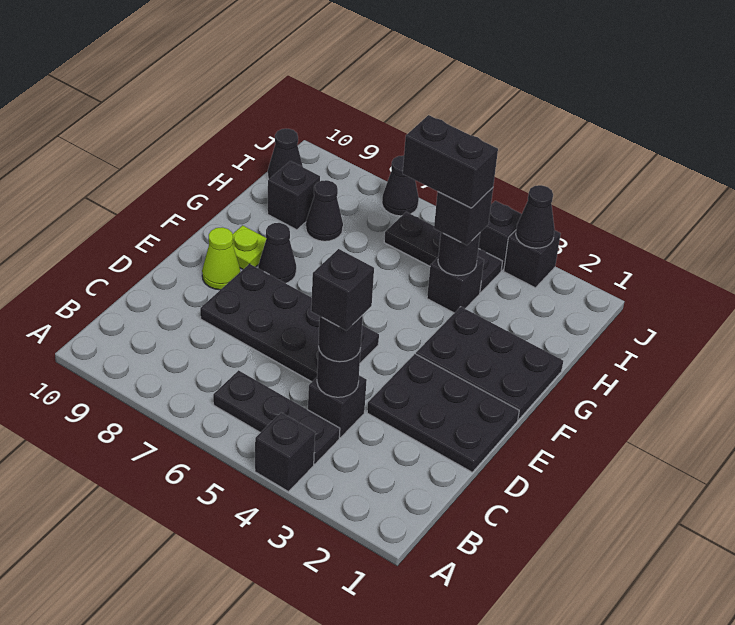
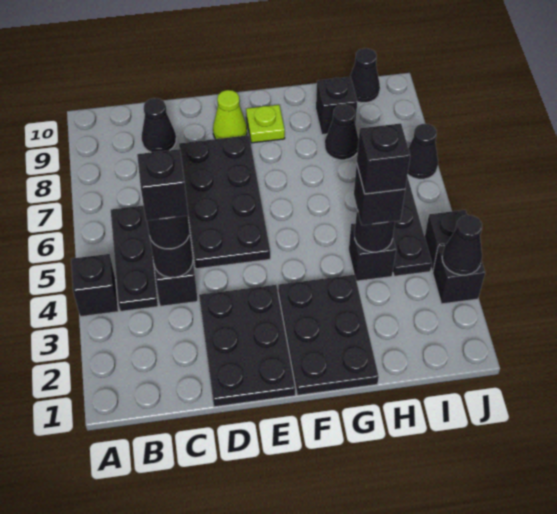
black 1x1 cone [258,223,296,283] -> black 1x1 cone moved to [142,98,176,152]
black 1x2 brick [403,115,498,208] -> black 1x1 brick [357,123,410,194]

